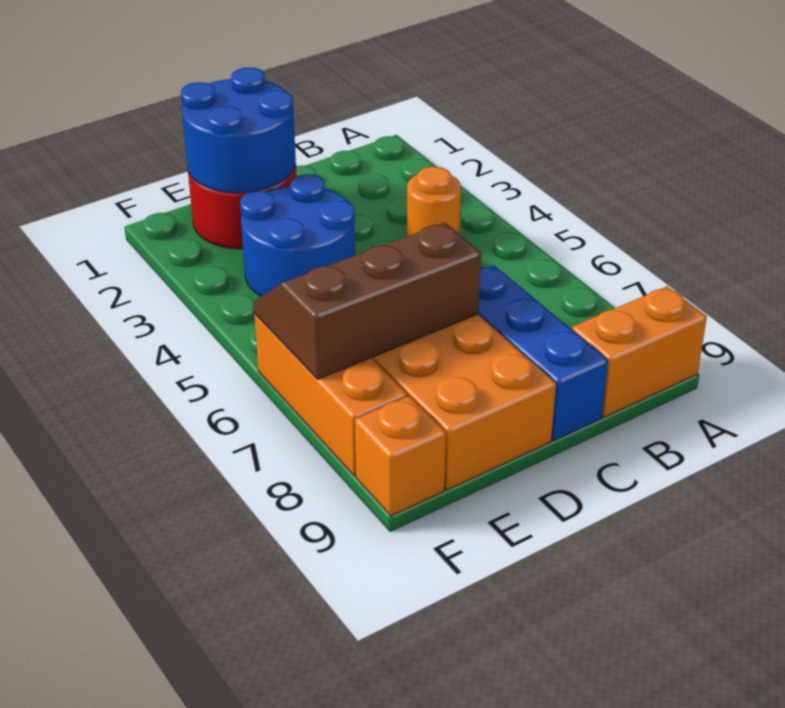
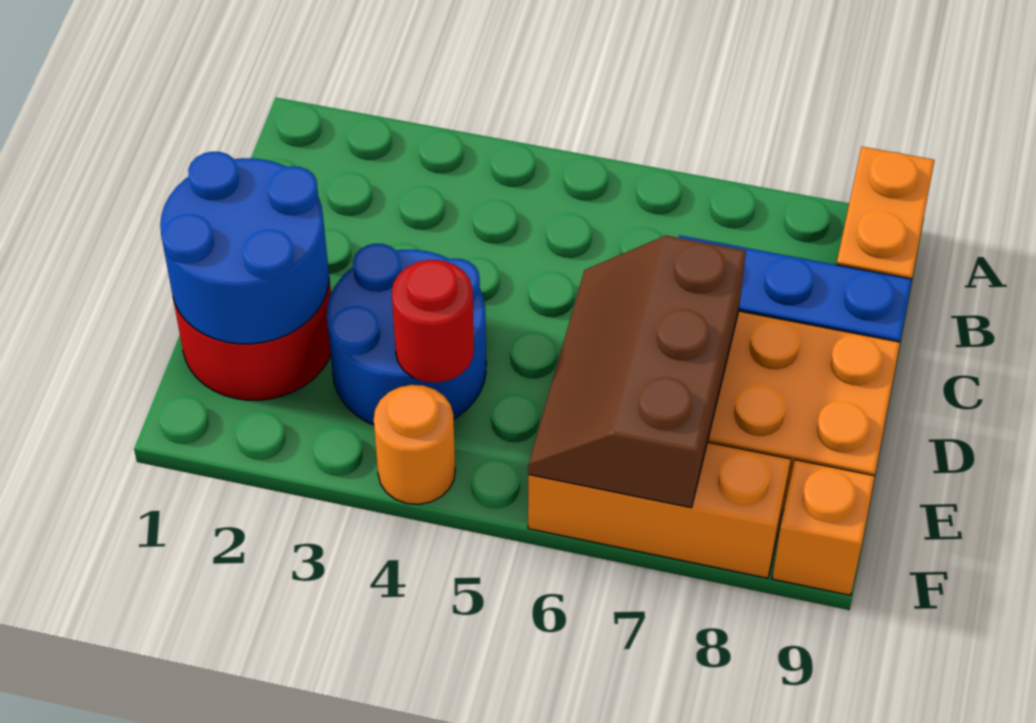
orange 1x1 round brick [407,167,461,236] -> orange 1x1 round brick moved to [374,385,455,504]
none -> red 1x1 round brick [392,260,474,383]

